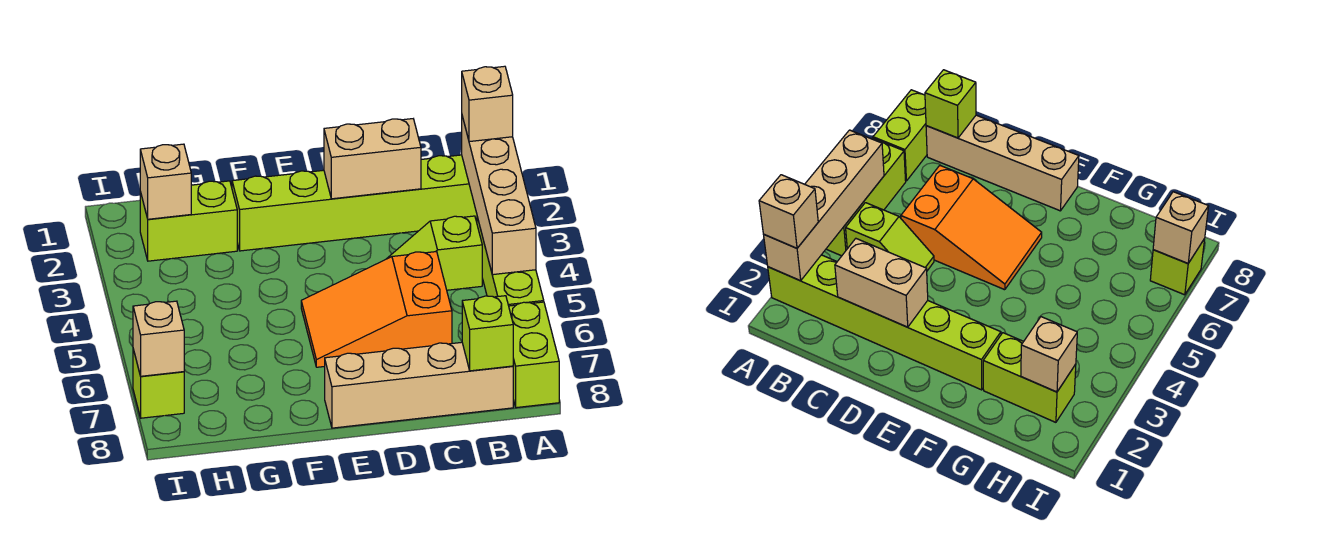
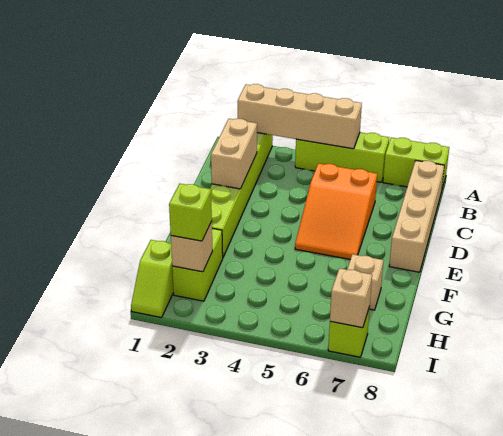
tan 1x1 brick [462,66,513,142] -> tan 1x1 brick moved to [347,254,384,310]
lime 1x2 slope [387,216,482,290] -> lime 1x2 slope moved to [131,240,174,318]
lime 1x1 brick [462,296,513,371] -> lime 1x1 brick moved to [169,184,212,241]

